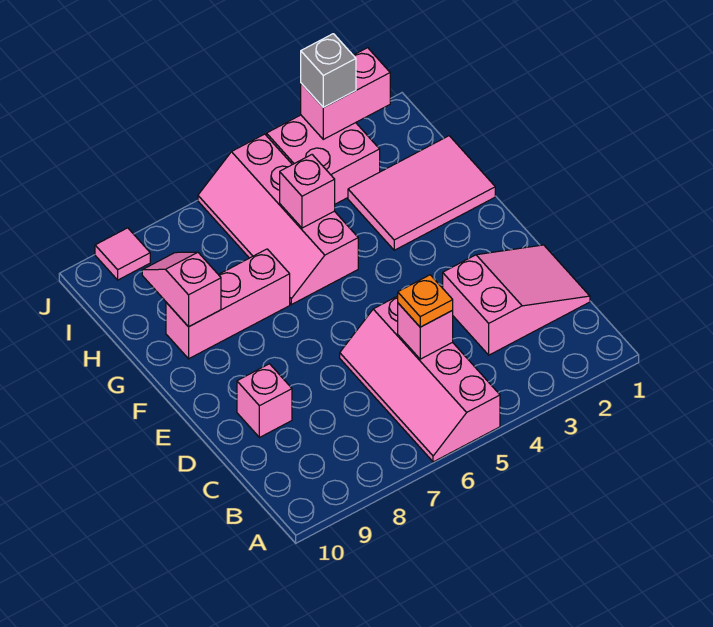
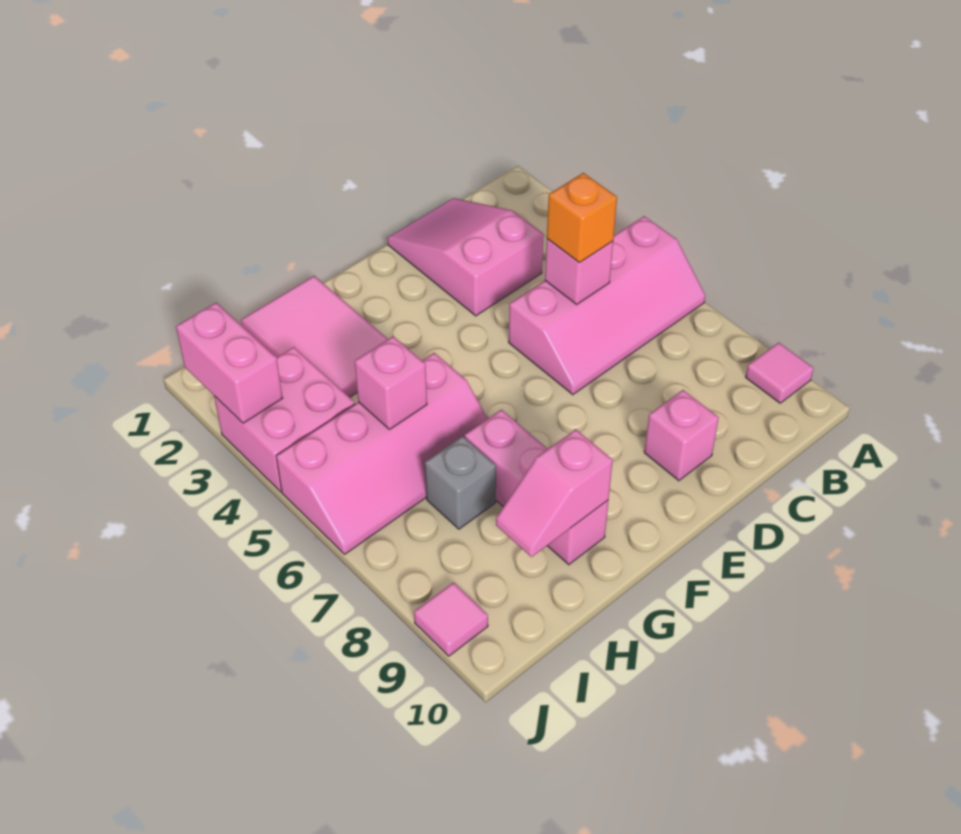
none -> pink 1x1 tile [746,343,814,403]
orange 1x1 plate [398,275,453,327] -> orange 1x1 brick [547,173,617,263]
grey 1x1 brick [301,34,356,107] -> grey 1x1 brick moved to [425,436,496,529]

